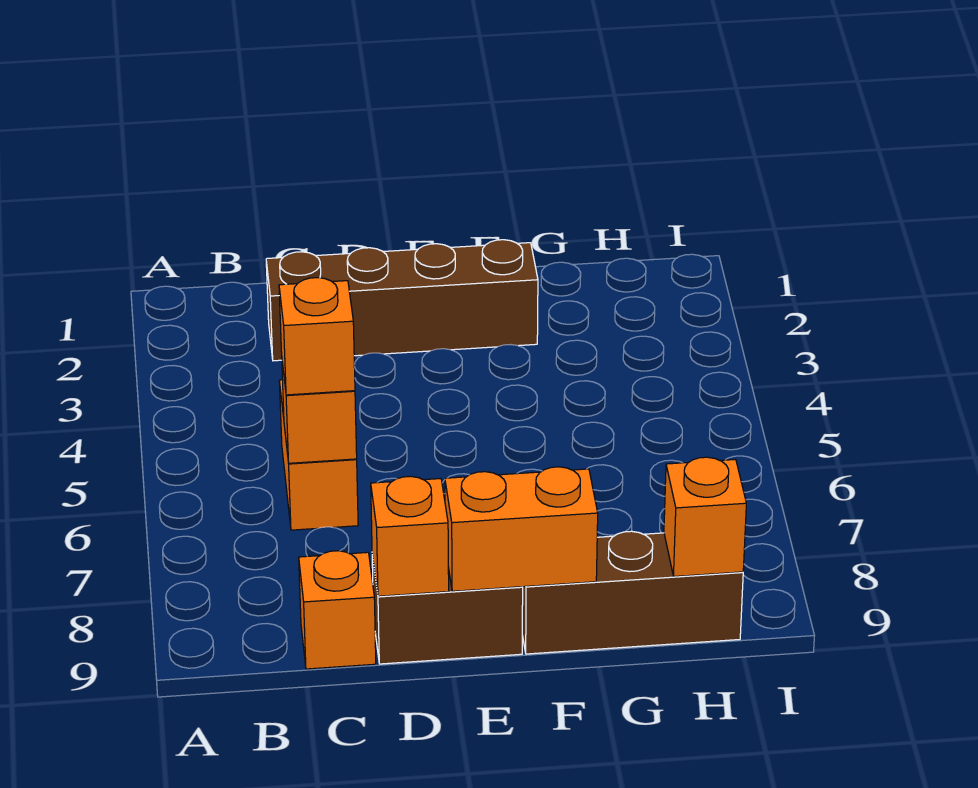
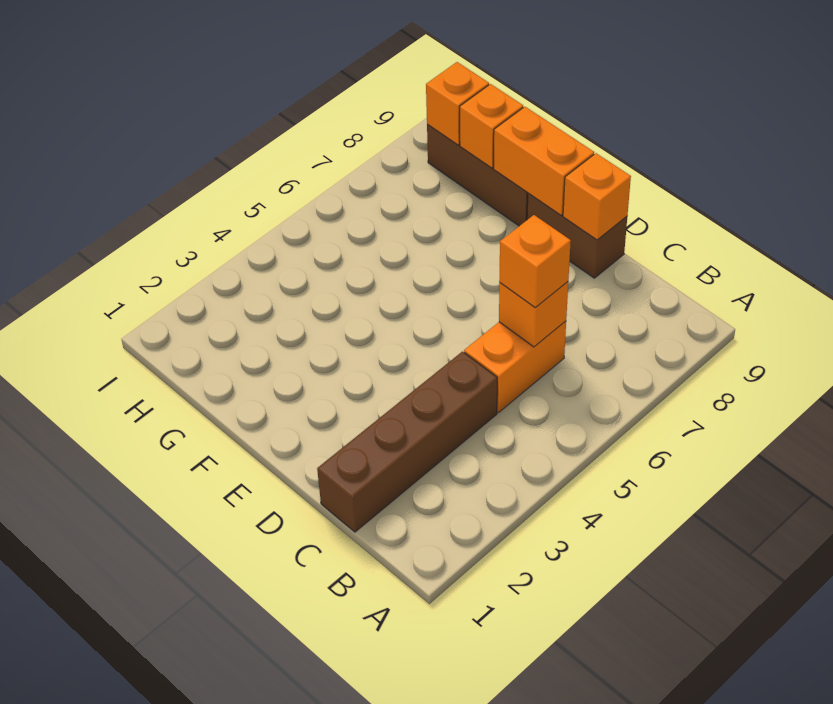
brown 1x4 brick [266,240,538,361] -> brown 1x4 brick turned to [317,352,497,532]
orange 1x1 brick [299,551,376,669] -> orange 1x1 brick moved to [460,84,523,168]

